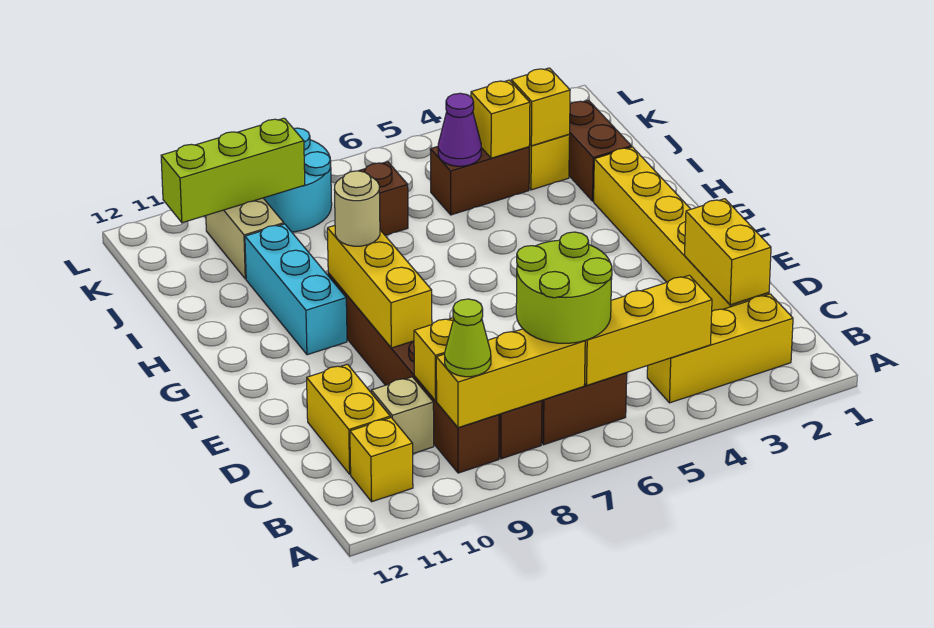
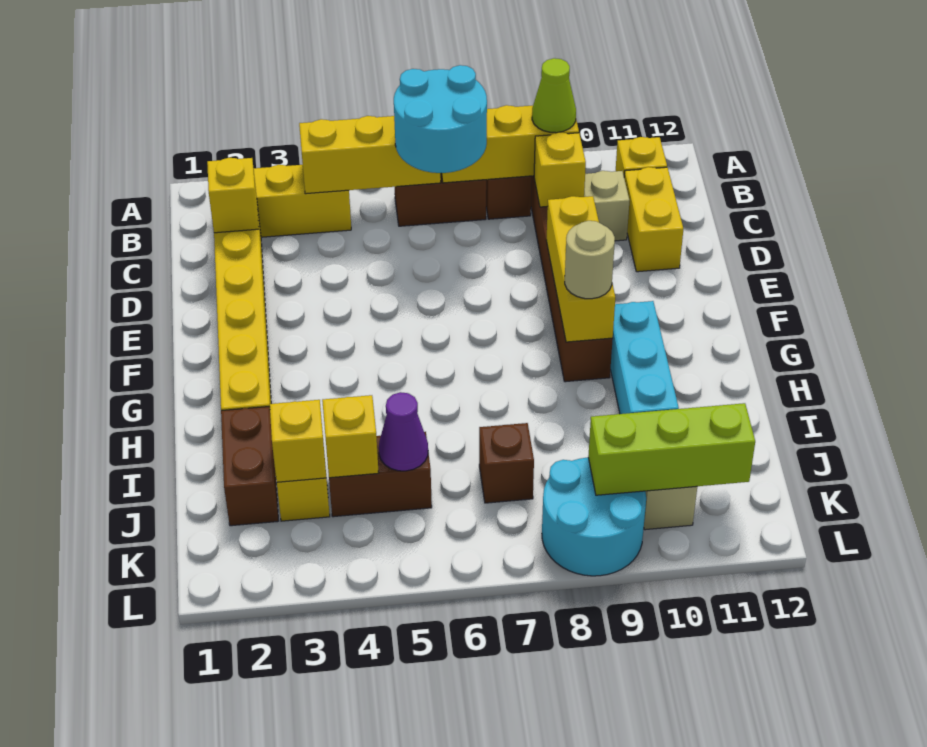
lime 2x2 round brick [516,232,612,343] -> cyan 2x2 round brick [394,65,487,173]
yellow 1x2 brick [685,199,771,305] -> yellow 1x1 brick [207,158,259,233]

